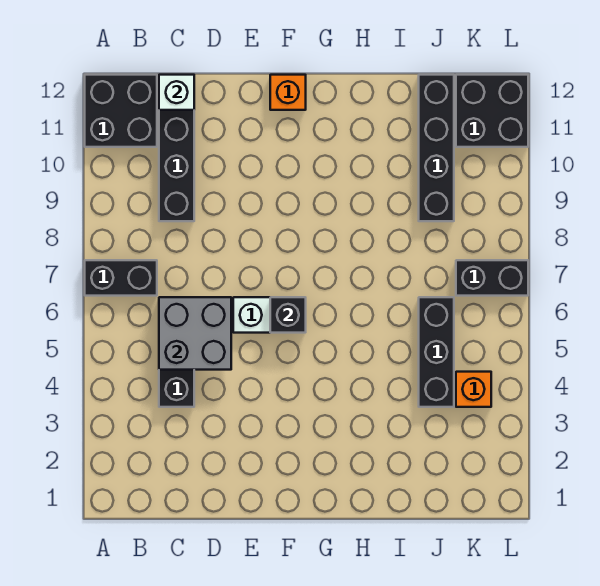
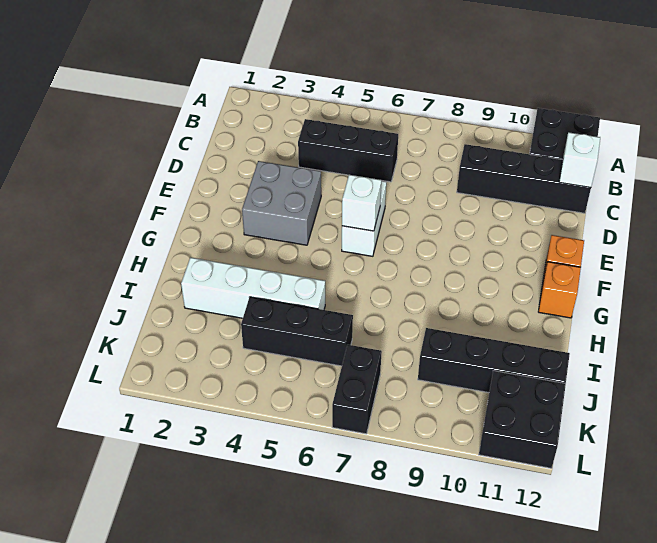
black 1x2 brick [85,260,157,296] -> none
grey 2x2 brick [159,297,231,370] -> grey 2x2 brick moved to [242,161,321,245]
black 1x1 brick [270,297,306,333] -> white 1x1 brick [342,175,381,231]
none -> white 1x4 brick [181,257,325,318]
orange 1x1 brick [456,372,491,407] -> orange 1x1 brick moved to [538,262,581,318]

